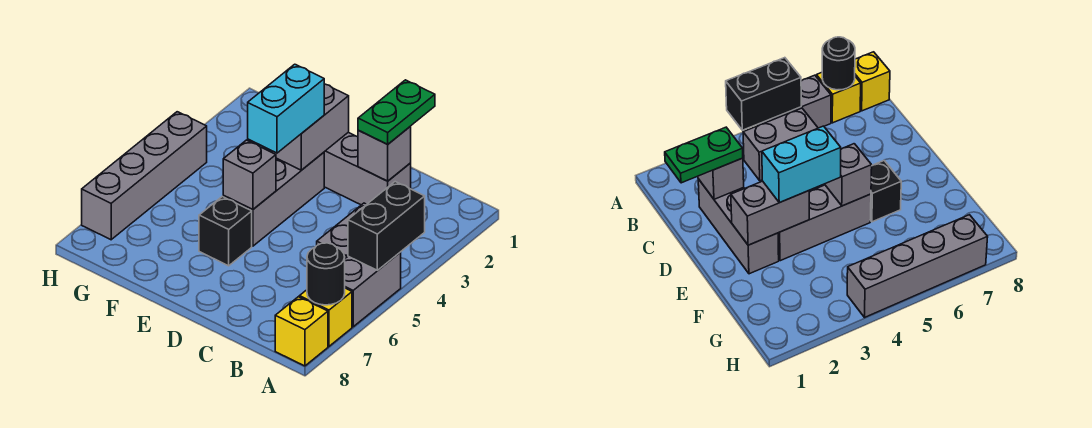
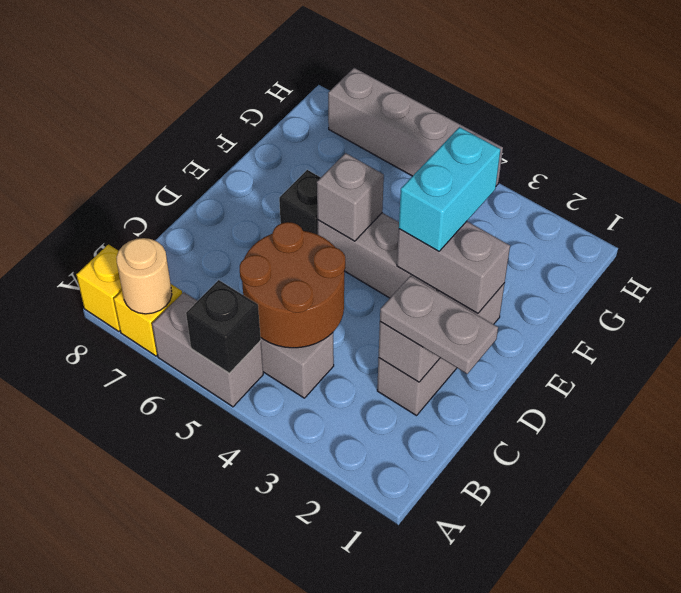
black 1x2 brick [348,182,425,270] -> black 1x1 brick [186,280,261,373]
black 1x1 round brick [307,243,345,305] -> tan 1x1 round brick [116,238,172,314]
none -> brown 2x2 round brick [240,222,345,348]
green 1x2 plate [358,80,435,144] -> grey 1x2 plate [380,276,498,374]
cyan 1x2 brick [248,64,324,153] -> cyan 1x2 brick turned to [399,127,501,251]

